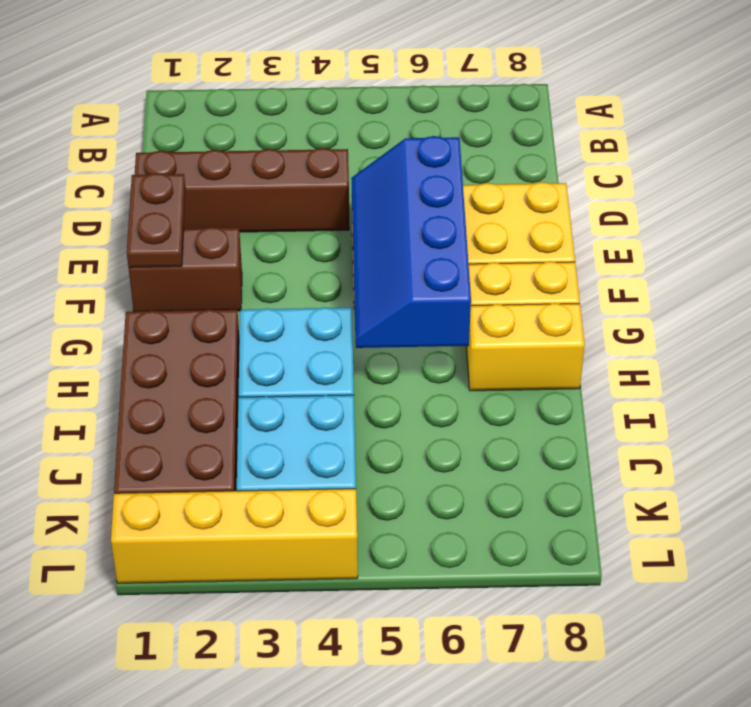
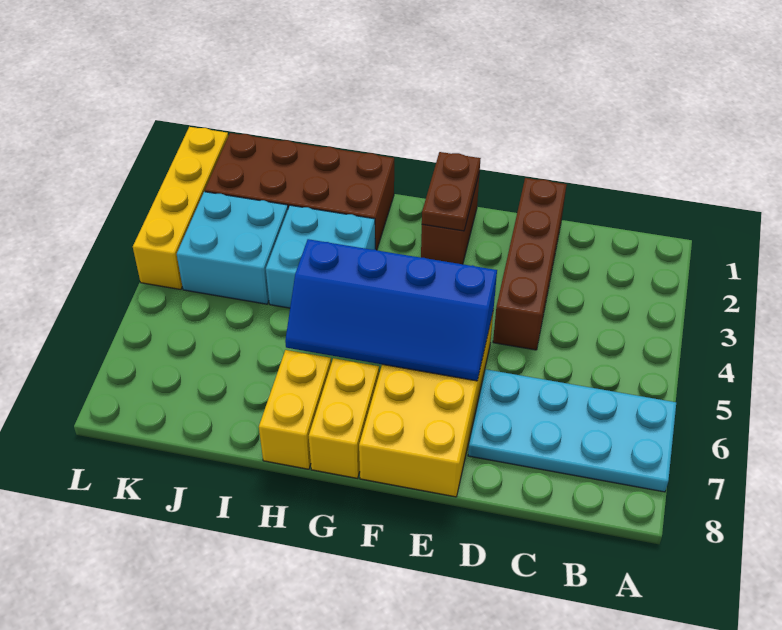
none -> cyan 2x4 plate [468,369,676,492]
brown 1x2 plate [127,173,185,268] -> brown 1x2 plate turned to [422,152,481,231]
blue 2x4 slope [351,136,471,348] -> blue 2x4 slope turned to [285,239,497,381]

